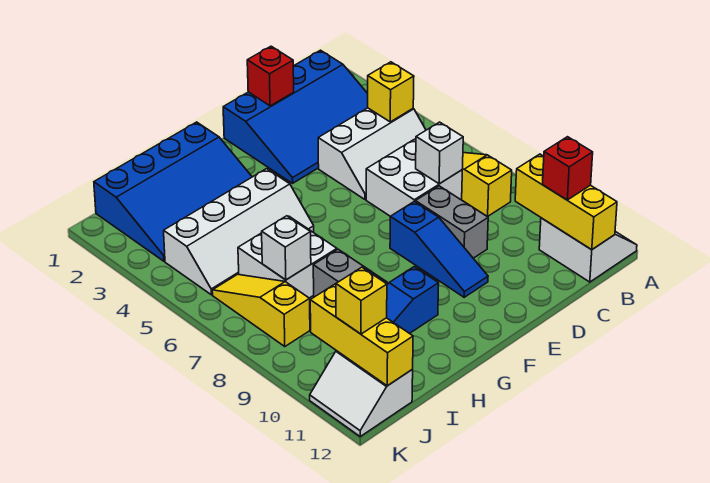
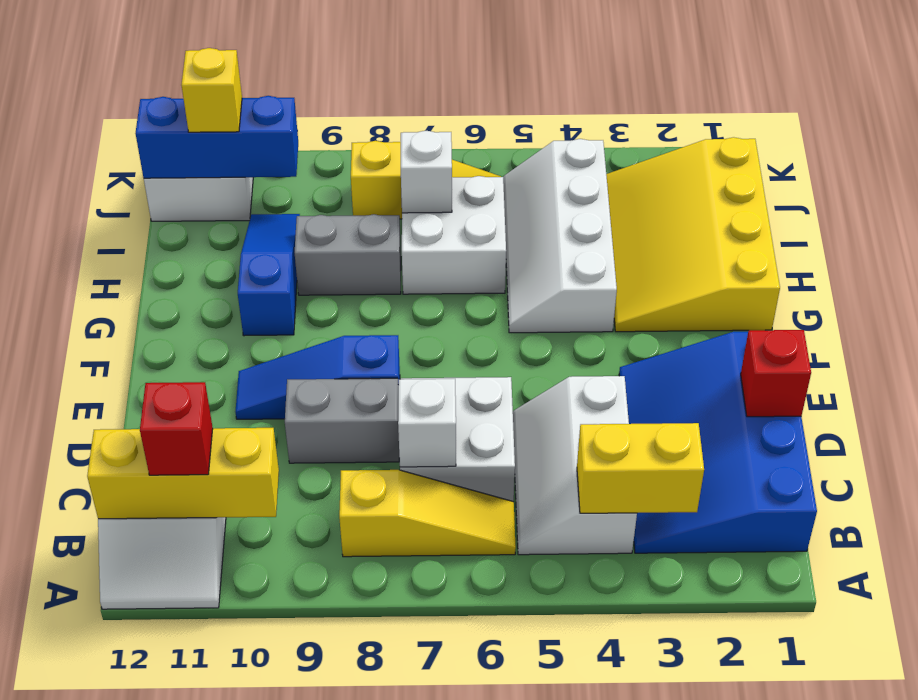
yellow 1x1 brick [368,62,414,122] -> yellow 1x2 brick [577,423,704,513]
blue 3x4 slope [94,122,252,261] -> yellow 3x4 slope [606,137,780,332]
yellow 1x3 brick [310,284,413,386] -> blue 1x3 brick [136,96,298,178]

